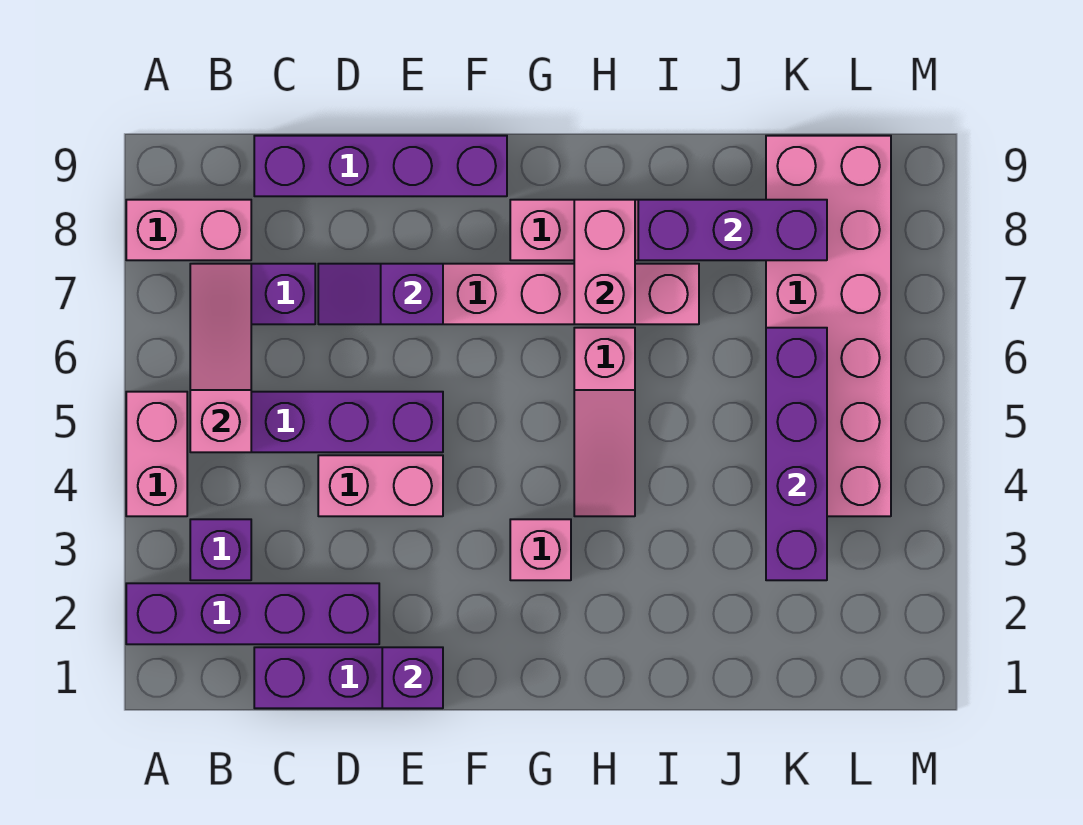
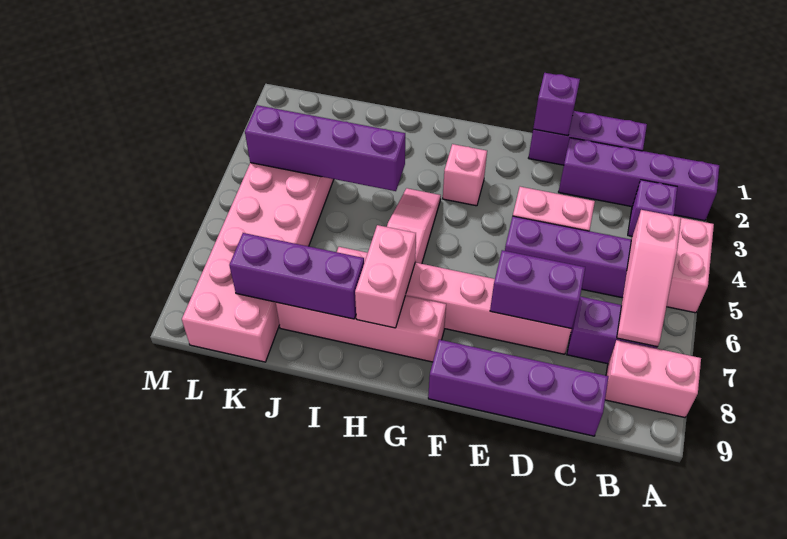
purple 1x2 slope [318,264,443,324] -> purple 1x2 brick [490,250,585,329]
purple 1x4 brick [766,328,827,580] -> purple 1x4 brick turned to [245,105,405,191]

